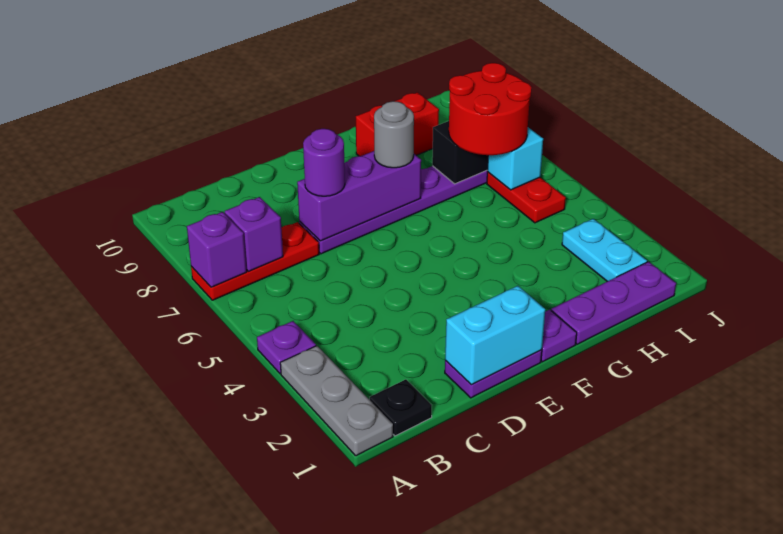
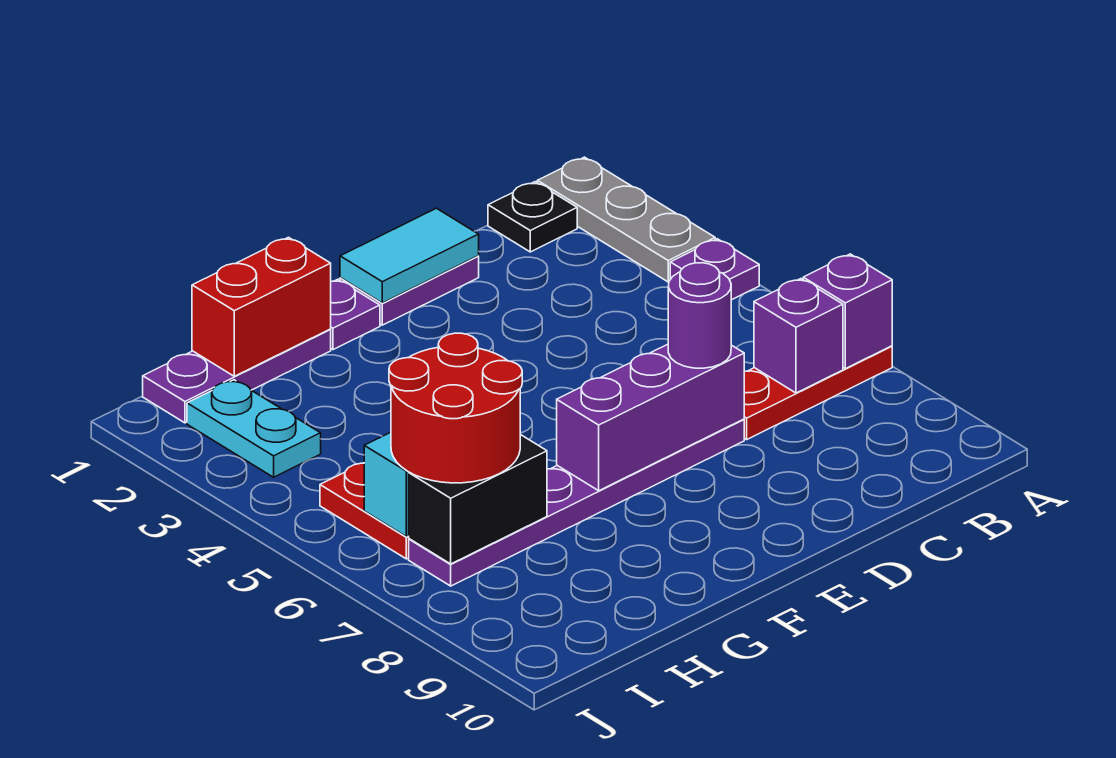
cyan 1x2 brick [445,286,545,385] -> cyan 1x2 tile [340,208,479,303]
grey 1x1 round brick [374,101,414,168] -> none
red 1x2 brick [356,92,439,156] -> red 1x2 brick moved to [192,237,331,376]

